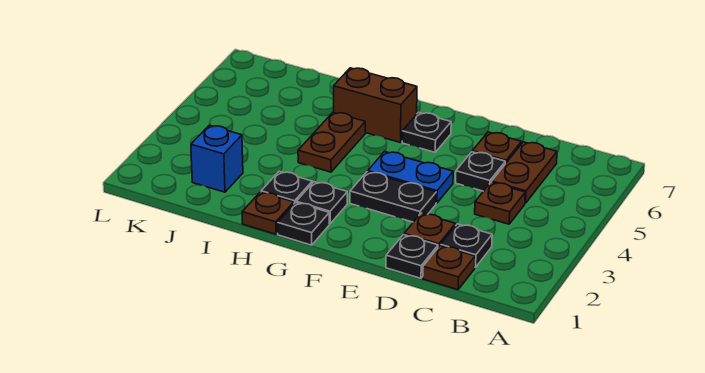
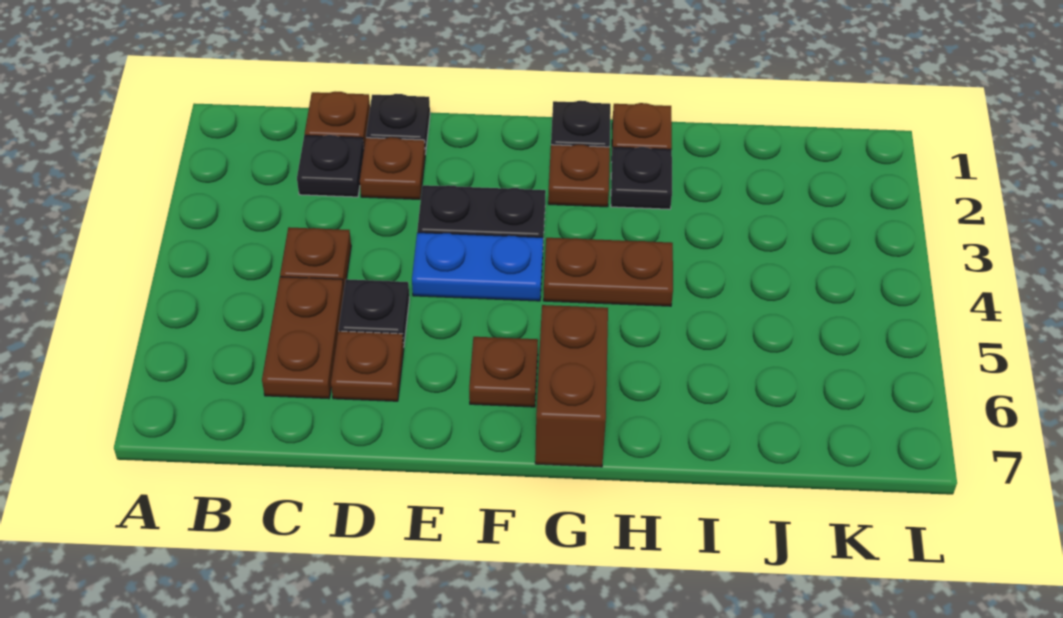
black 1x1 plate [402,113,451,152] -> brown 1x1 plate [469,337,538,407]
black 1x1 plate [296,182,348,224] -> brown 1x1 plate [548,145,610,207]
brown 1x2 brick [334,68,417,143] -> brown 1x2 brick turned to [535,305,608,467]
brown 1x2 plate [298,112,365,172] -> brown 1x2 plate turned to [543,238,673,306]
blue 1x1 brick [191,125,243,192] -> none

